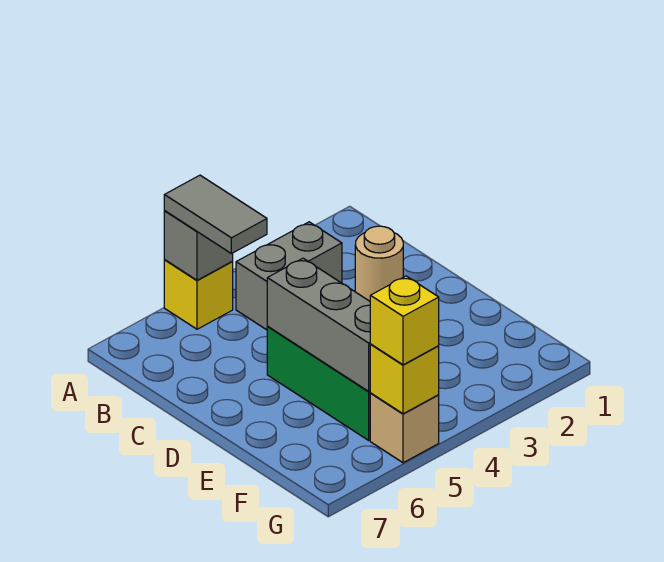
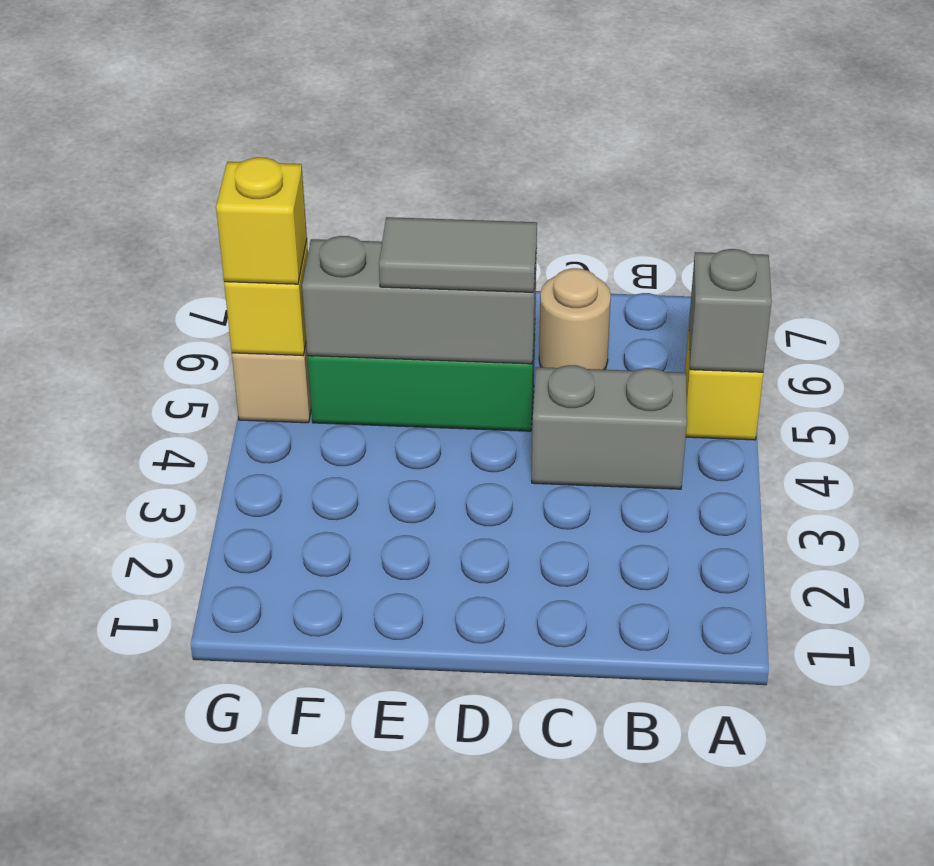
grey 1x2 tile [164,175,267,254] -> grey 1x2 tile moved to [379,217,537,292]
grey 1x2 brick [236,222,342,330] -> grey 1x2 brick turned to [532,365,687,489]
tan 1x1 round brick [355,226,403,301] -> tan 1x1 round brick moved to [539,268,611,370]

